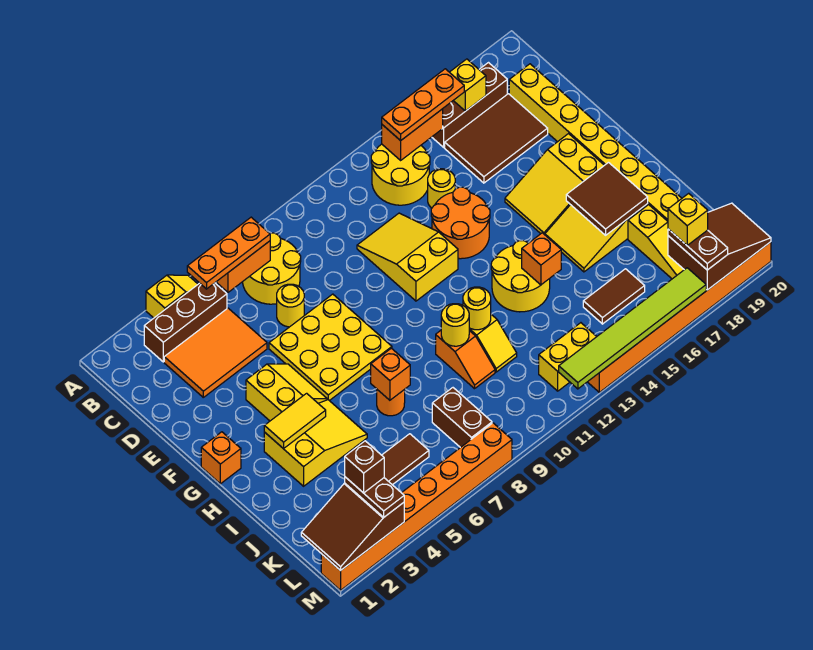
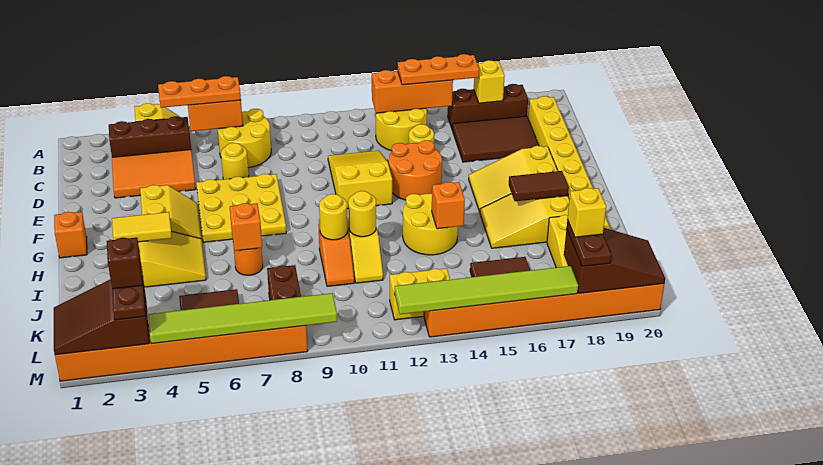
orange 1x2 brick [382,109,443,160] -> orange 1x3 brick [372,70,453,113]
brown 2x2 tile [566,163,648,235] -> brown 1x2 tile [509,171,569,201]
none -> lime 1x6 tile [148,293,337,344]

